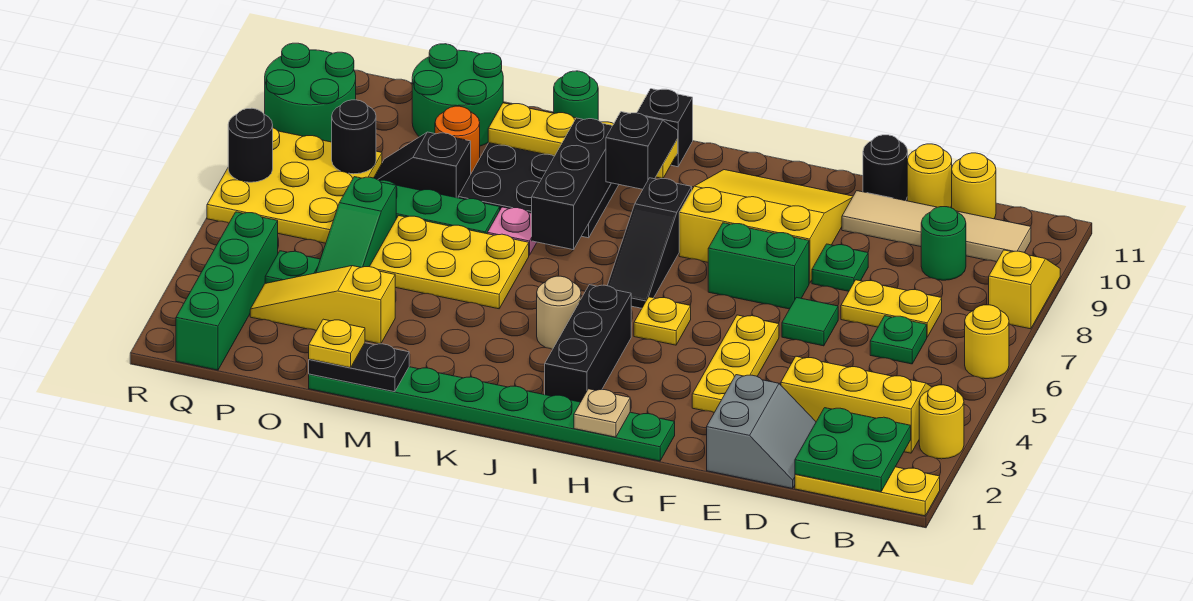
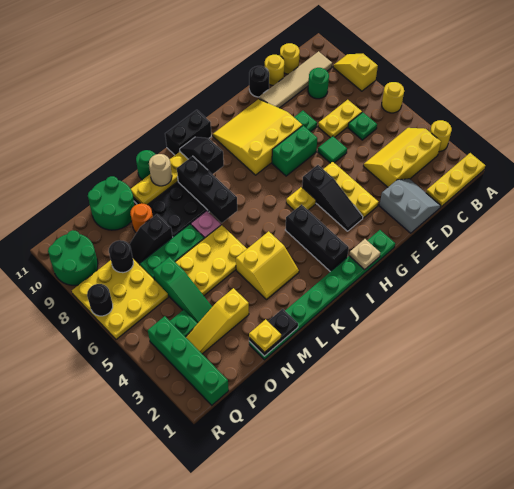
green 2x2 plate [795,408,911,492] -> none
black 1x3 slope [607,178,692,308] -> black 1x3 slope moved to [302,165,363,231]
tan 1x1 round brick [537,276,581,350] -> tan 1x1 round brick moved to [149,154,172,186]
black 1x1 brick [637,89,693,167] -> black 1x2 brick [165,110,211,155]
none -> yellow 2x2 slope [236,231,299,299]

